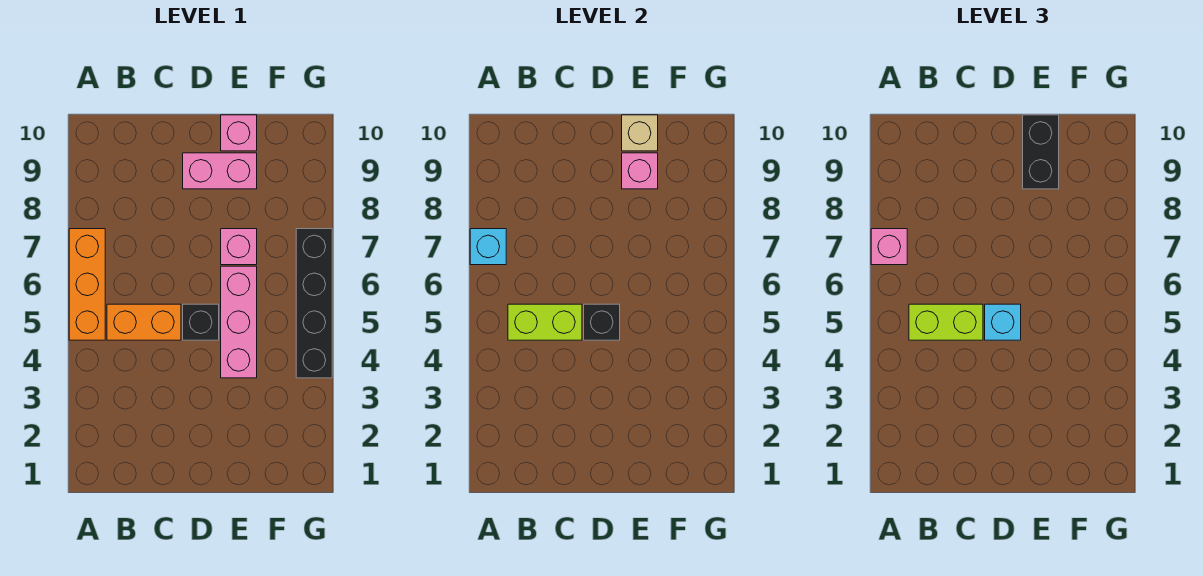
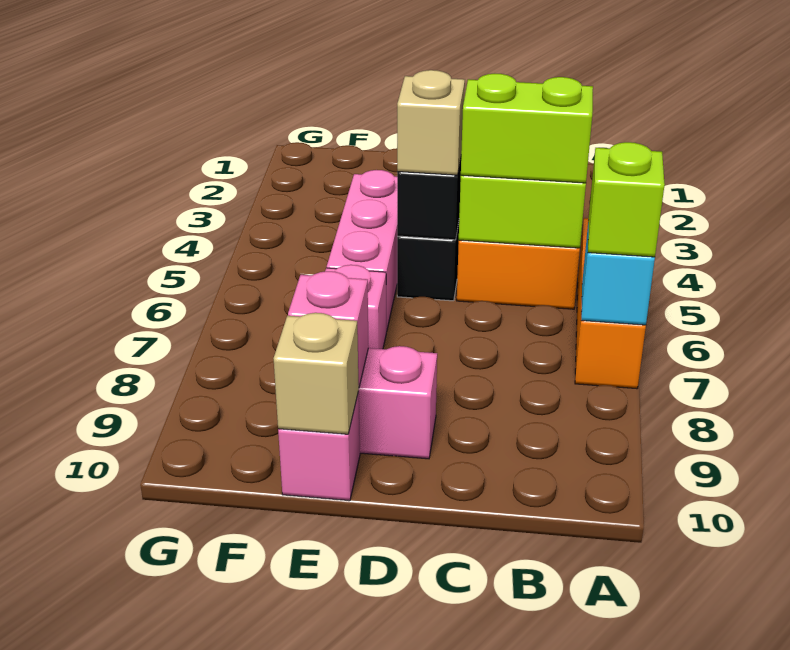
pink 1x1 brick [871,229,907,265] -> lime 1x1 brick [588,142,665,257]
cyan 1x1 brick [985,304,1021,340] -> tan 1x1 brick [397,70,465,175]
black 1x2 brick [1023,115,1059,189] -> none
black 1x4 brick [296,229,332,378] -> none

